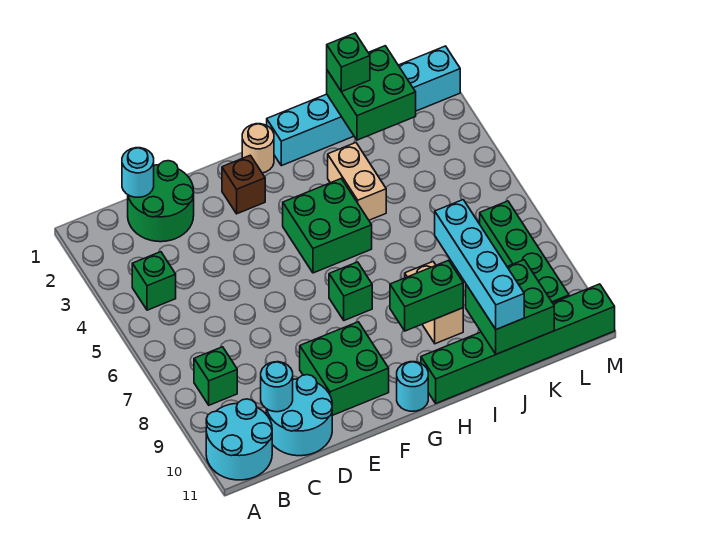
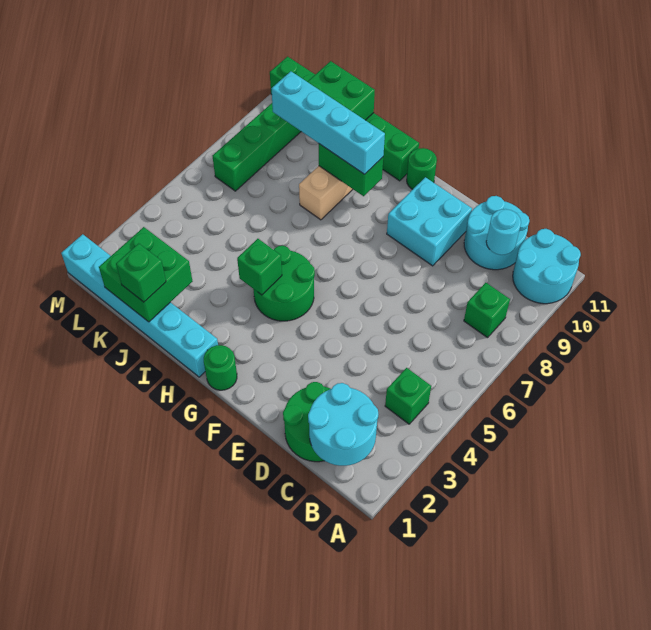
cyan 1x1 round brick [122,148,154,197] -> cyan 2x2 round brick [308,383,378,466]
green 2x2 brick [300,322,389,415] -> cyan 2x2 brick [387,177,472,266]
brown 1x1 brick [222,155,265,214] -> none
tan 1x1 round brick [242,124,274,173] -> green 1x1 round brick [204,345,237,390]
green 2x2 brick [283,178,372,273] -> green 2x2 round brick [253,246,315,321]
green 1x1 brick [329,262,372,320] -> green 1x1 brick moved to [237,239,282,295]
cyan 1x1 round brick [397,362,428,411] -> green 1x1 round brick [407,148,437,189]
tan 1x2 brick [328,143,386,220] -> none
cyan 1x4 brick [435,200,524,329] -> cyan 1x4 brick turned to [271,72,385,174]

